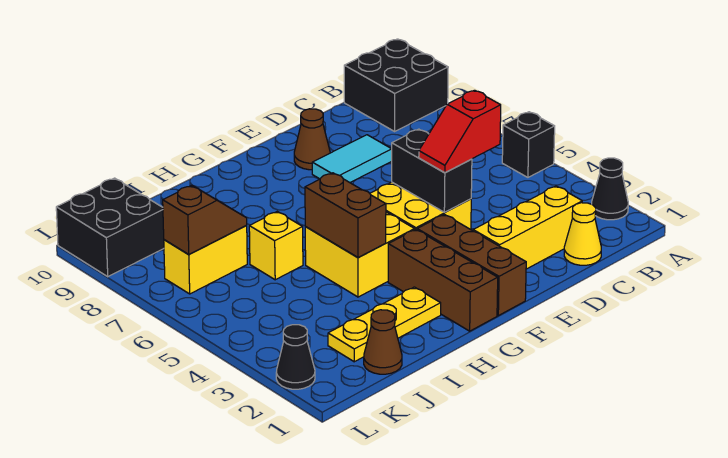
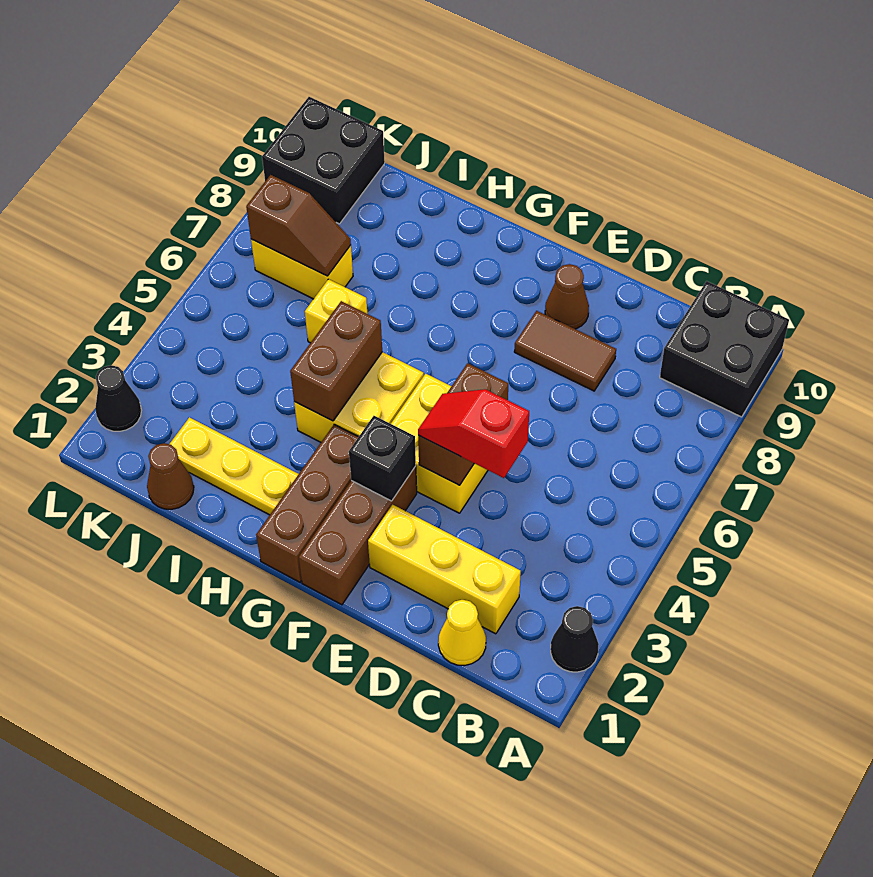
black 1x1 brick [502,112,555,177] -> black 1x1 brick moved to [349,416,416,501]
cyan 1x2 tile [312,135,392,182] -> brown 1x2 tile [514,311,616,391]
black 1x2 brick [392,129,472,212] -> brown 1x2 brick [418,363,508,485]

